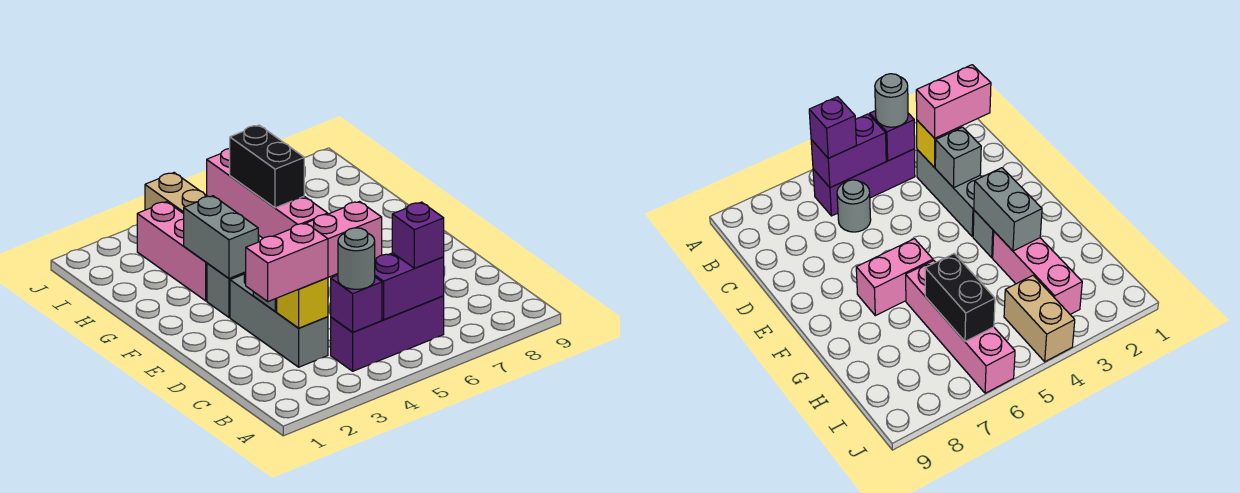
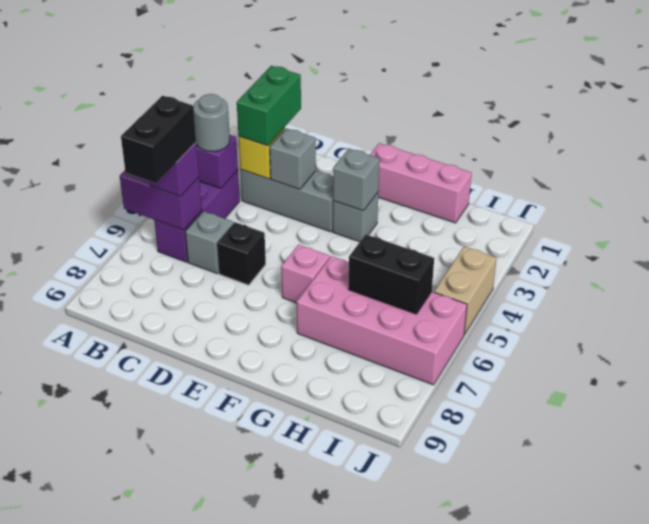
purple 1x2 brick [375,253,444,320] -> purple 1x2 brick turned to [120,171,202,230]
none -> black 1x2 brick [121,96,196,183]
pink 1x2 brick [246,223,328,302] -> green 1x2 brick [237,66,301,146]
grey 1x1 round brick [837,180,871,232] -> grey 1x1 brick [185,211,233,273]
none -> black 1x1 brick [217,222,266,285]
grey 1x2 brick [184,196,258,279] -> grey 1x1 brick [333,149,380,211]
pink 1x2 brick [307,202,382,277] -> pink 1x1 brick [281,245,330,303]
pink 1x3 brick [137,202,207,301] -> pink 1x3 brick moved to [370,143,472,223]
pink 1x4 brick [207,149,328,238] -> pink 2x4 brick [297,256,467,385]
tan 1x2 brick [145,173,207,214] -> tan 1x2 brick turned to [434,246,497,335]

